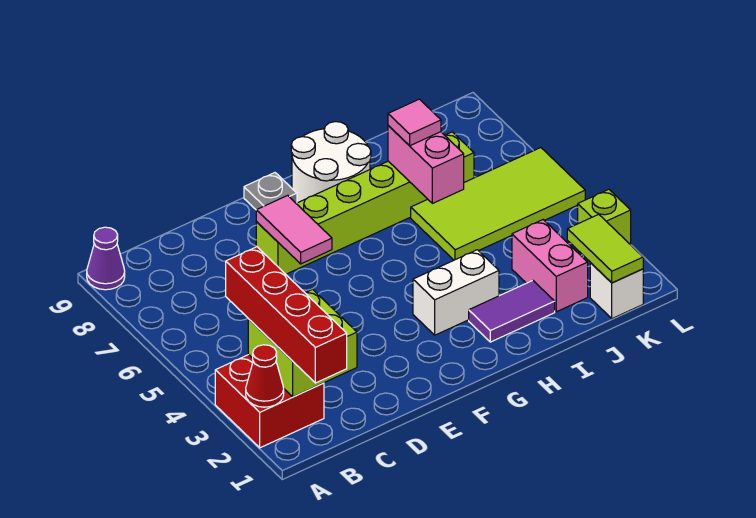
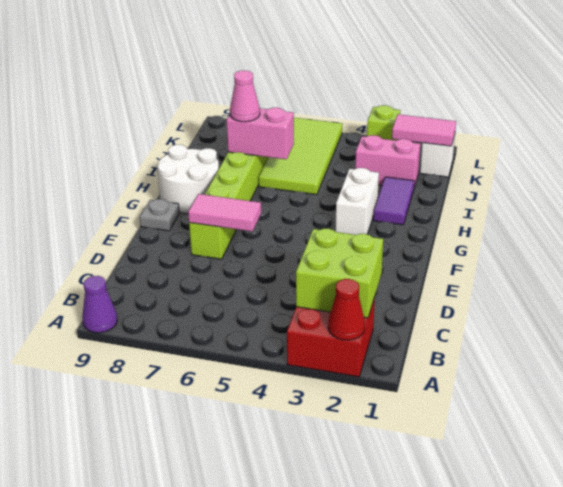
red 1x4 brick [226,247,347,383] -> none
pink 1x1 tile [388,99,441,146] -> pink 1x1 cone [230,71,260,122]
lime 1x2 tile [567,214,643,283] -> pink 1x2 tile [392,114,456,146]

